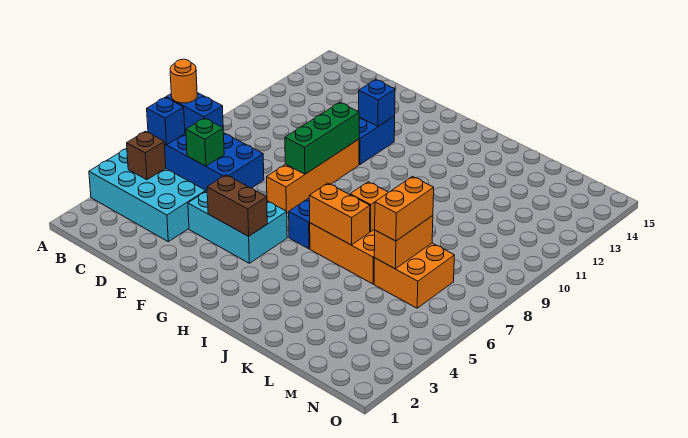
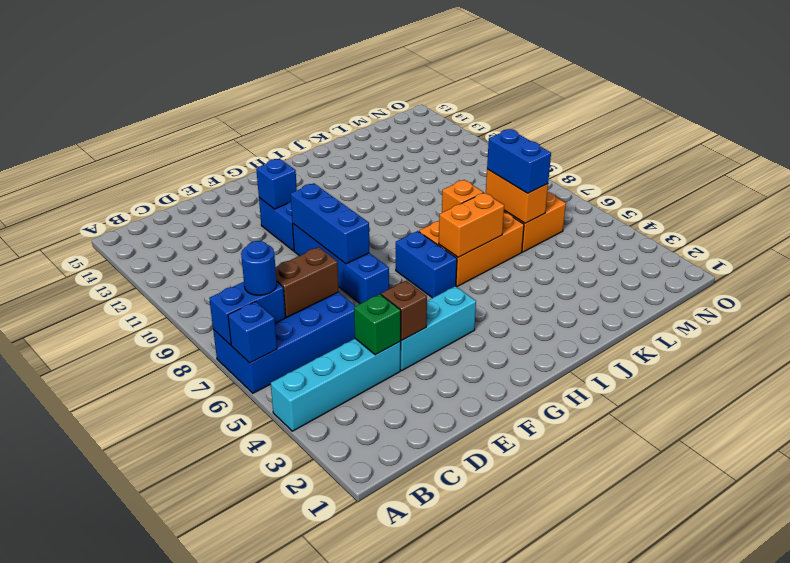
cyan 2x4 brick [89,148,206,242] -> cyan 1x4 brick [271,339,401,431]
orange 1x1 round brick [170,59,197,103] -> none
brown 1x1 brick [127,131,166,180] -> brown 1x1 brick moved to [381,281,427,340]
none -> blue 1x1 round brick [241,241,277,295]
green 1x1 brick [186,118,224,166] -> green 1x1 brick moved to [354,294,401,355]
cyan 2x3 brick [188,191,287,263] -> cyan 1x3 brick [400,286,476,370]
brown 1x2 brick [207,175,267,236] -> brown 1x2 brick moved to [275,247,339,317]
orange 1x4 brick [267,139,359,213] -> blue 1x4 brick [293,224,389,304]
green 1x3 brick [285,102,359,174] -> blue 1x3 brick [291,183,369,264]
orange 1x2 brick [375,176,434,241] -> blue 1x2 brick [487,129,551,193]

